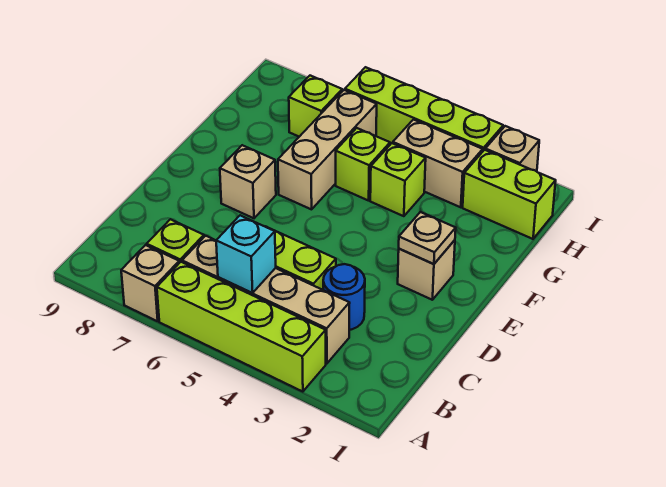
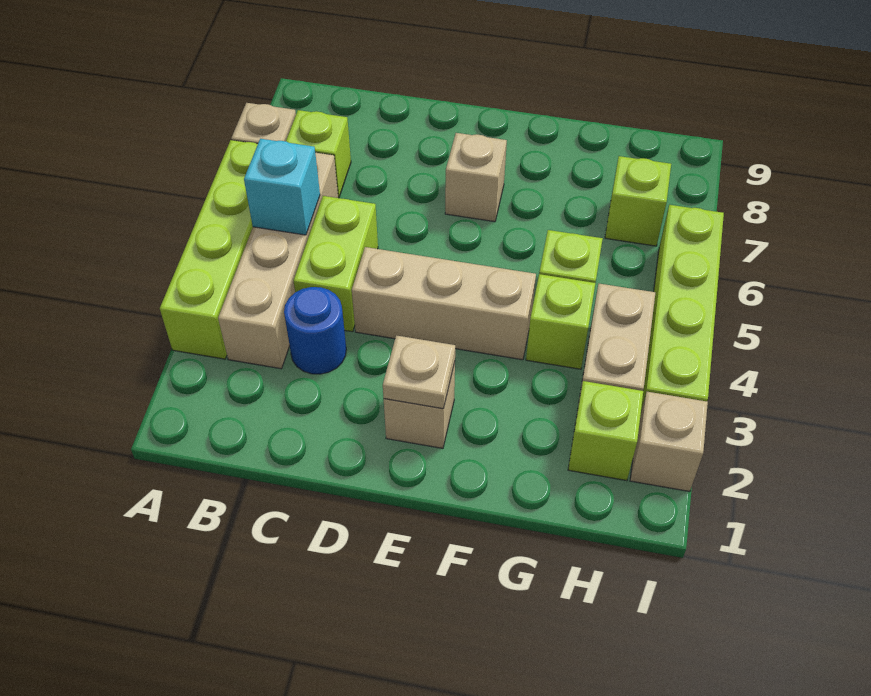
tan 1x3 brick [278,90,377,209] -> tan 1x3 brick moved to [352,247,536,360]
lime 1x2 brick [463,150,556,239] -> lime 1x1 brick [568,381,643,481]

